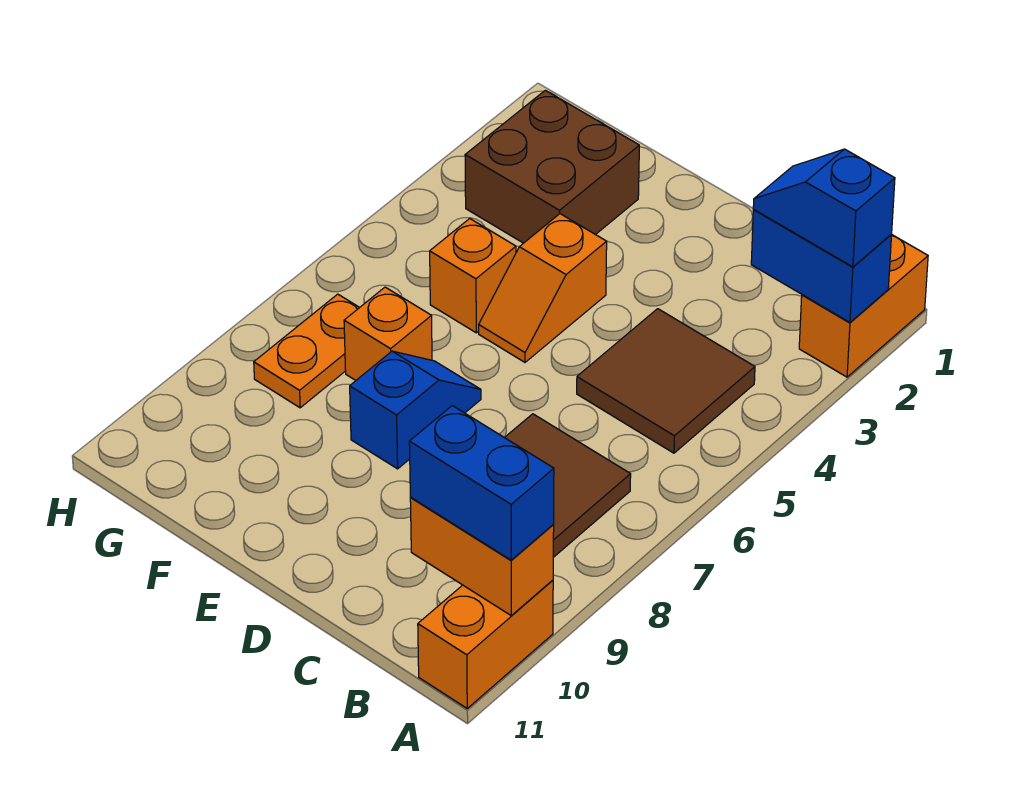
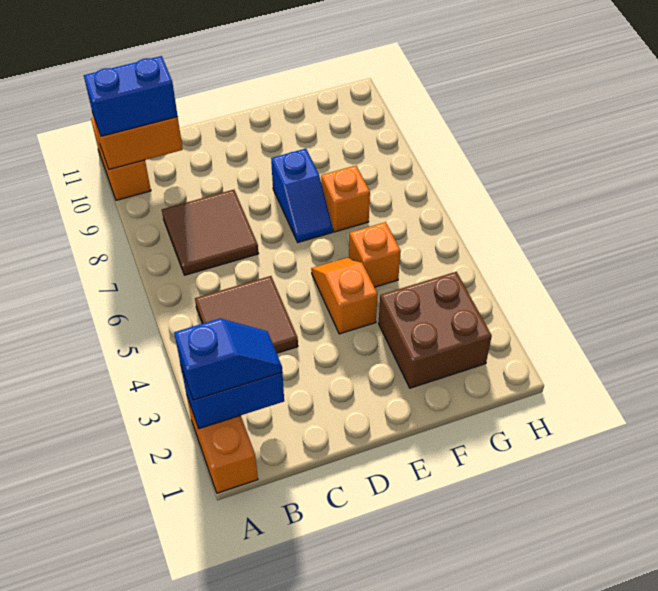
orange 1x2 plate [254,294,360,408] -> none

